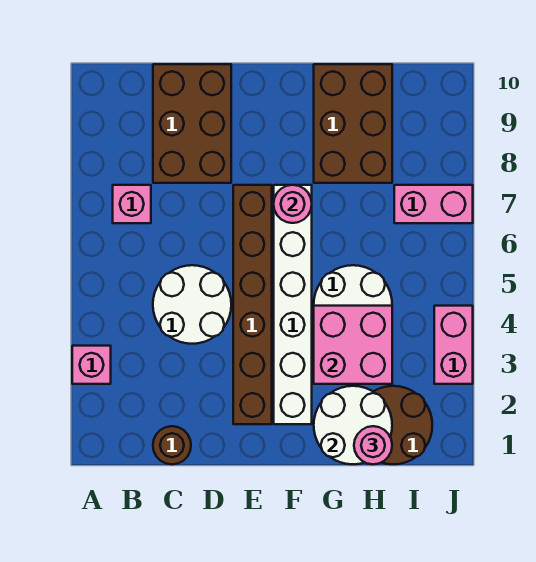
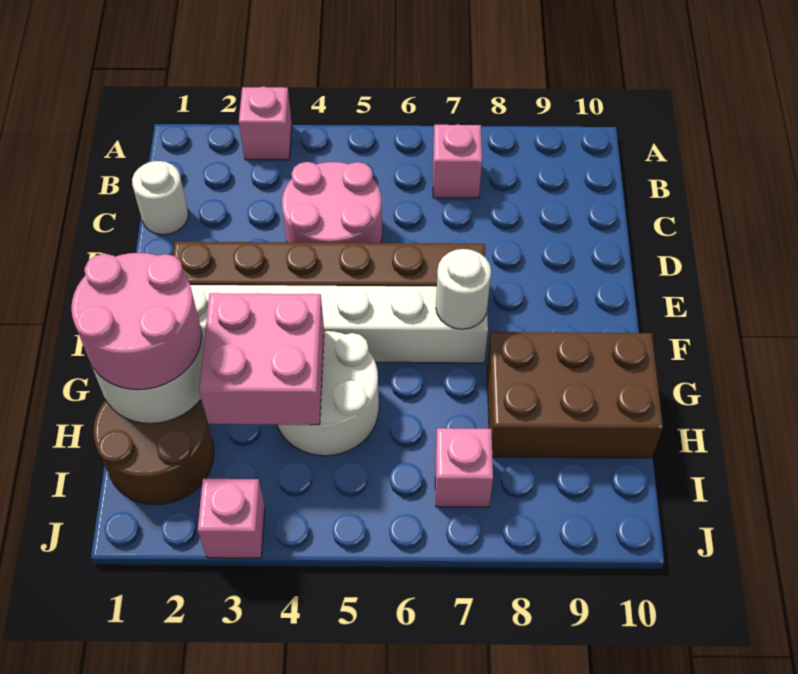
brown 1x1 round brick [153,426,191,464] -> white 1x1 round brick [132,161,188,235]
white 2x2 round brick [153,265,231,344] -> pink 2x2 round brick [282,162,382,243]
brown 2x3 brick [153,64,231,183] -> none
pink 1x1 round brick [274,185,312,223] -> white 1x1 round brick [436,249,491,329]
pink 1x1 round brick [354,426,392,464] -> pink 2x2 round brick [71,253,202,390]
pink 1x2 brick [394,185,473,223] -> pink 1x1 brick [435,428,493,507]
pink 1x2 brick [434,306,473,384] -> pink 1x1 brick [198,479,265,558]

